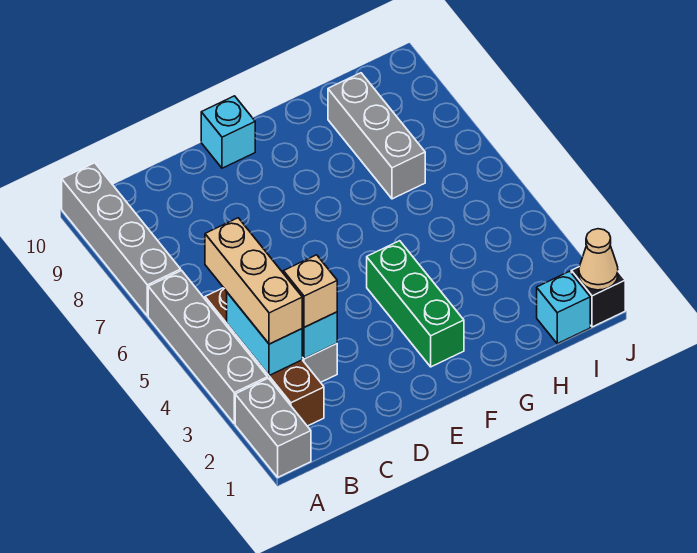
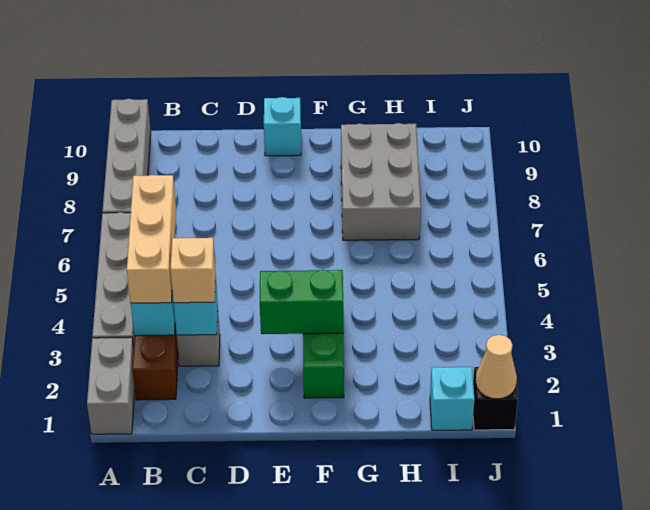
none -> green 1x2 brick [260,270,343,334]
grey 1x3 brick [328,73,425,199] -> grey 2x3 brick [341,123,421,240]

